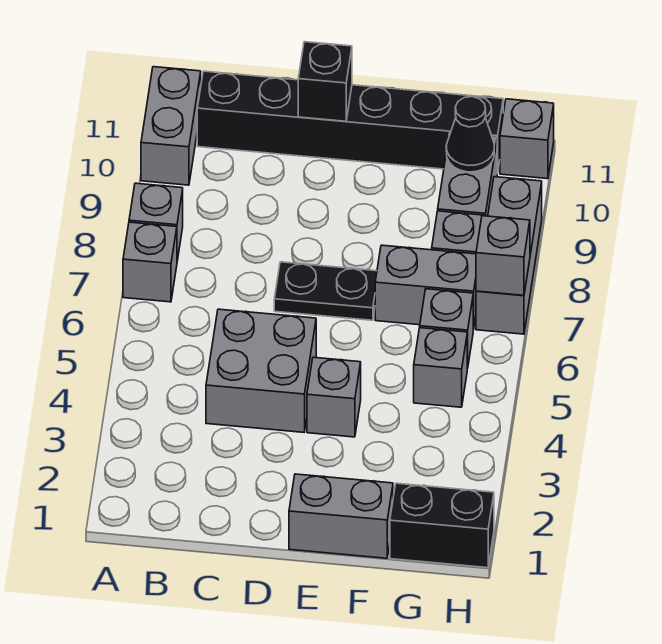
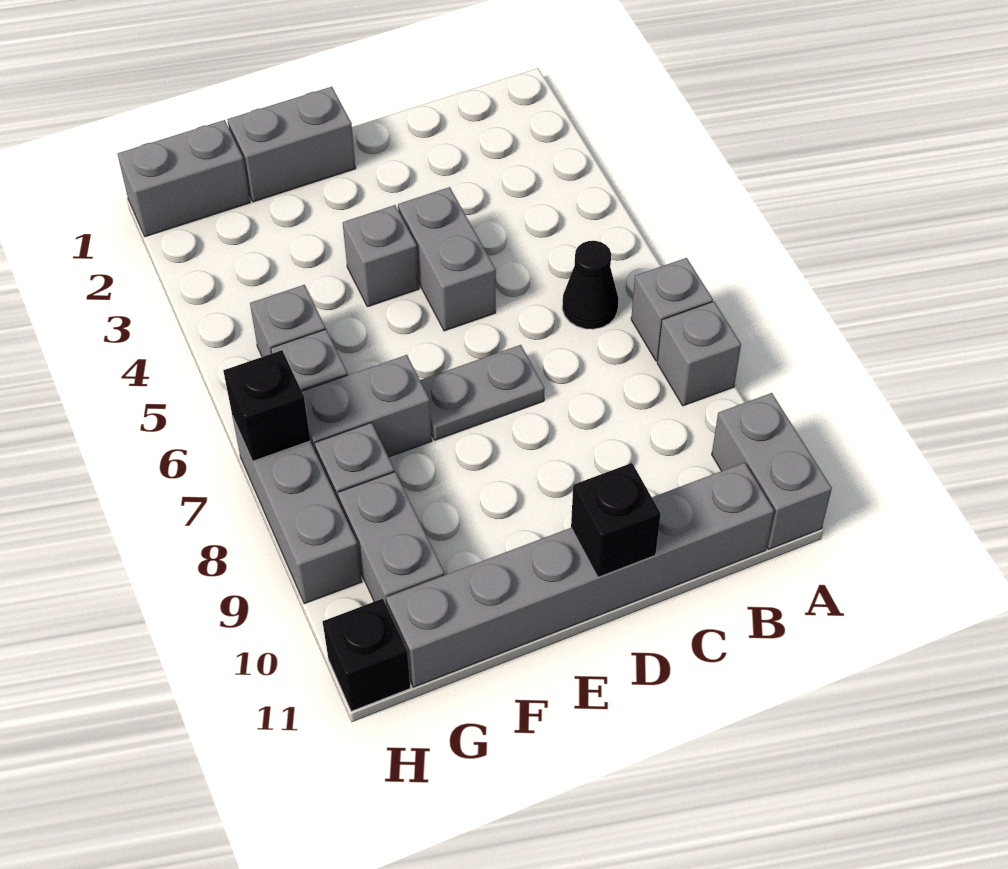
black 1x6 brick [197,71,503,174] -> grey 1x6 brick [386,463,774,687]
grey 2x2 brick [206,309,316,432] -> grey 1x2 brick [398,187,496,331]
black 1x2 plate [274,262,377,320] -> grey 1x2 plate [420,345,545,440]
black 1x2 brick [390,483,494,568] -> grey 1x2 brick [118,120,250,237]
black 1x1 cone [446,97,494,172] -> black 1x1 cone moved to [562,241,618,329]
grey 1x1 brick [476,216,530,295] -> black 1x1 brick [223,350,310,461]
grey 1x1 brick [500,99,554,179] -> black 1x1 brick [322,599,410,711]

